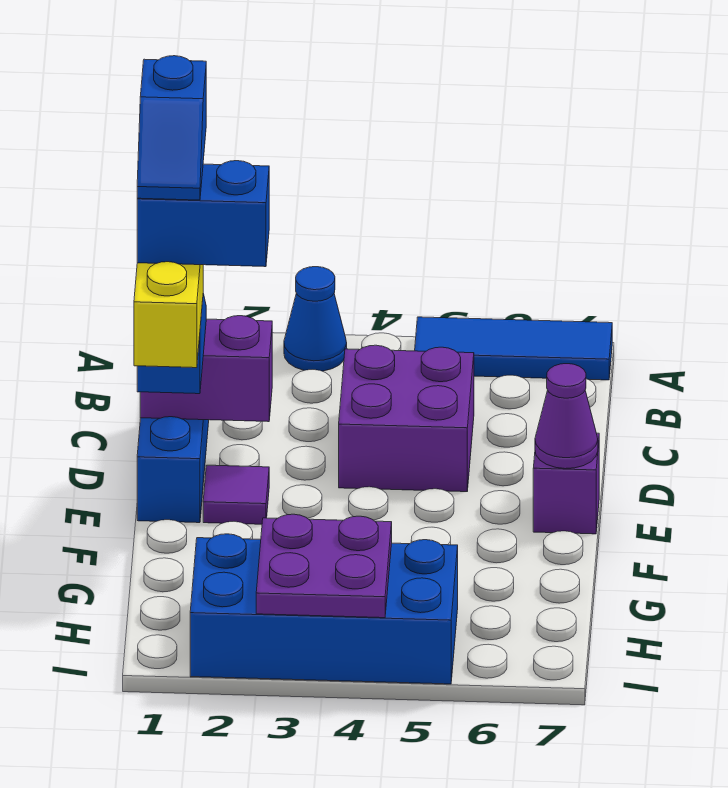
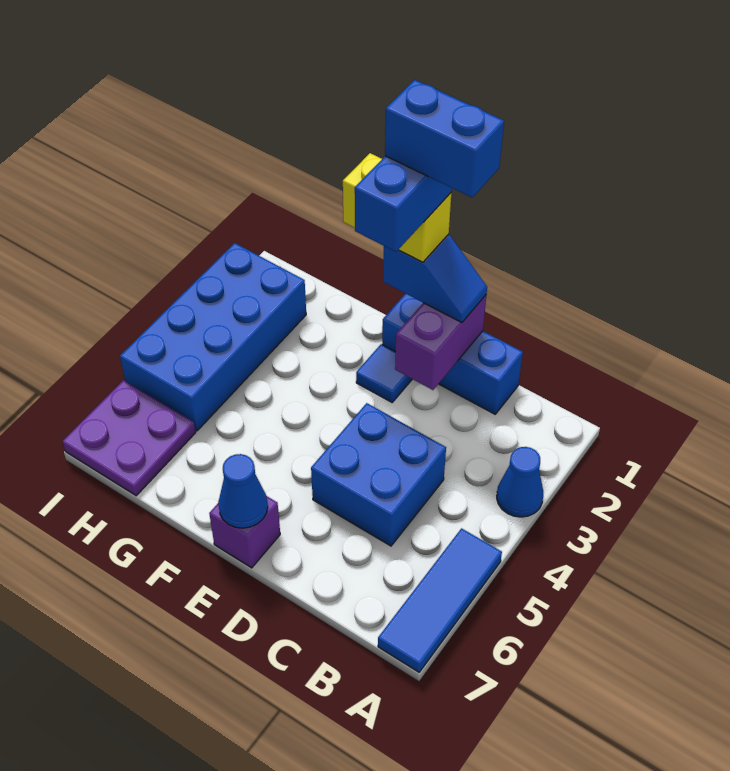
purple 2x2 brick [339,345,474,492] -> blue 2x2 brick [311,403,446,546]
blue 1x2 slope [137,56,206,200] -> blue 1x2 brick [385,80,504,197]
purple 1x1 tile [203,465,269,524] -> blue 1x1 tile [356,344,412,402]
purple 1x1 cone [535,364,598,469] -> blue 1x1 cone [218,454,268,528]
purple 2x2 plate [256,514,392,618] -> purple 2x2 plate moved to [63,380,196,496]

